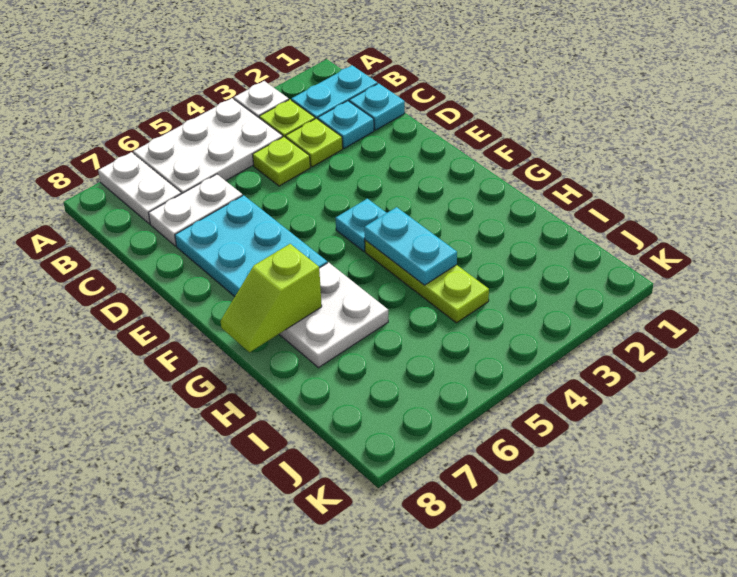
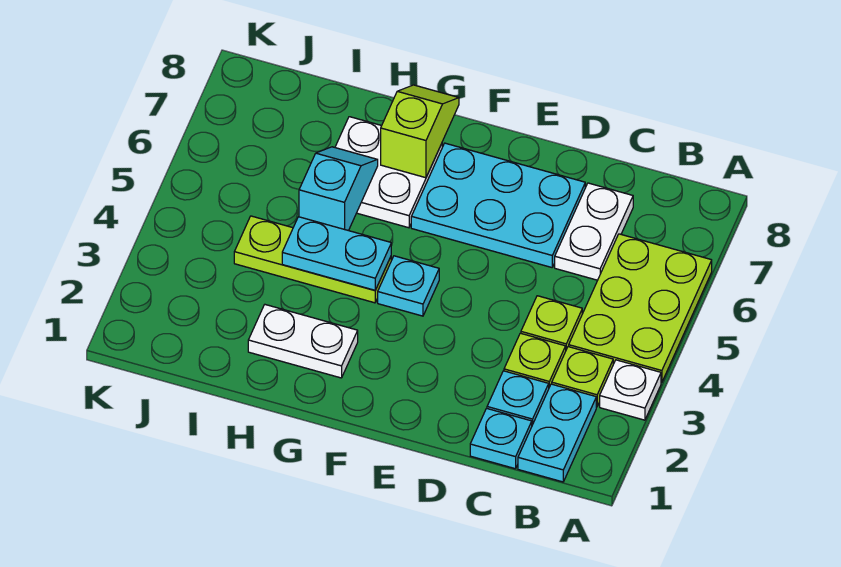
white 2x3 plate [133,98,283,194] -> lime 2x3 plate [569,234,712,383]
white 1x2 plate [98,152,181,224] -> white 1x2 plate moved to [248,305,358,378]
none -> cyan 1x2 slope [299,147,378,231]

